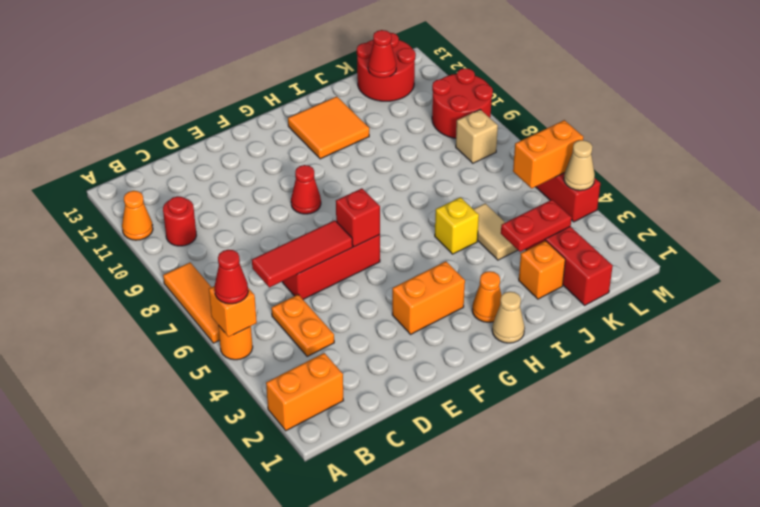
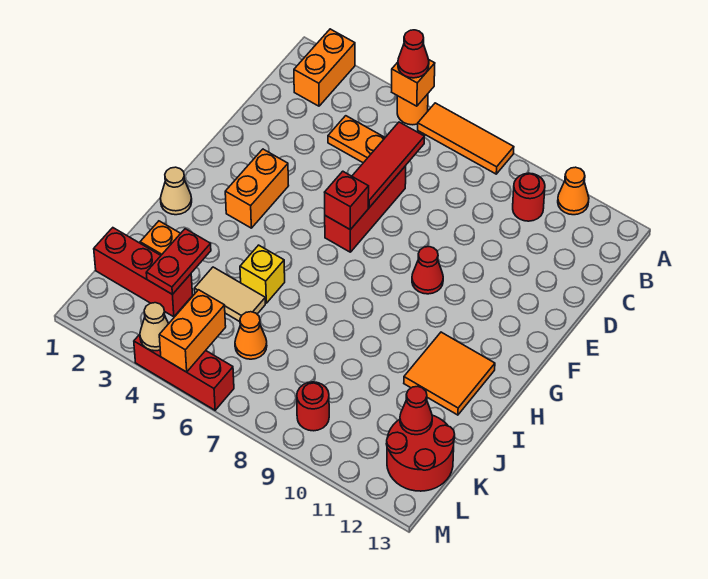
orange 1x1 cone [472,271,501,322] -> orange 1x1 cone moved to [235,312,267,359]
tan 1x1 brick [456,110,498,163] -> none
red 2x2 round brick [432,68,493,138] -> red 1x1 round brick [297,382,329,431]

